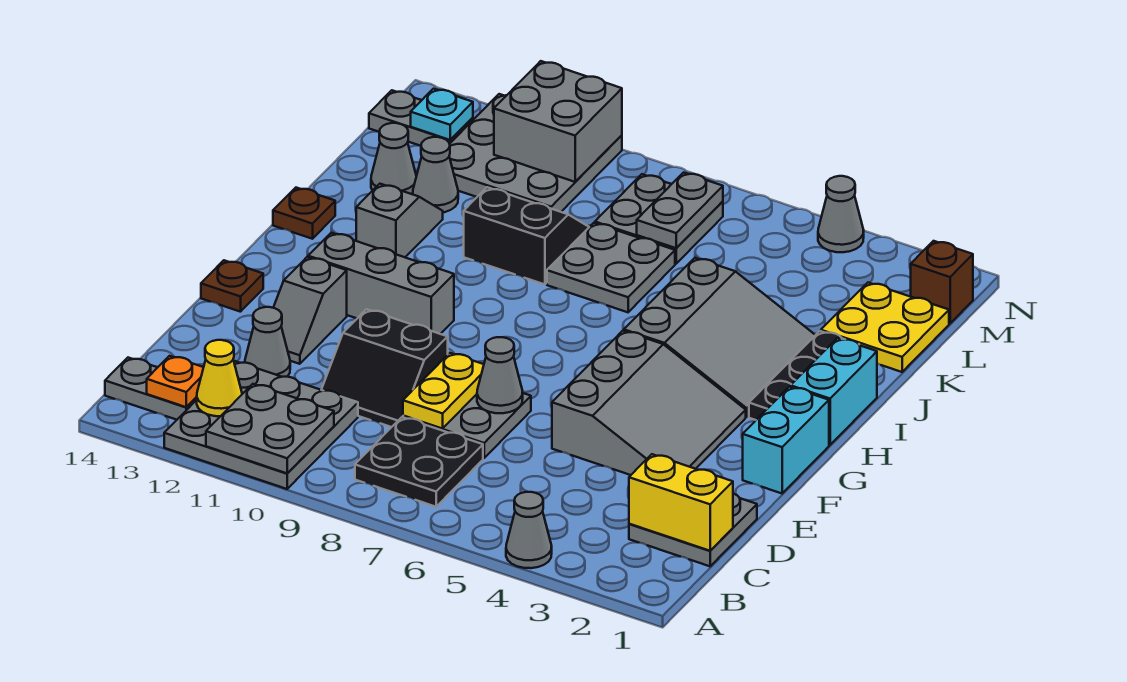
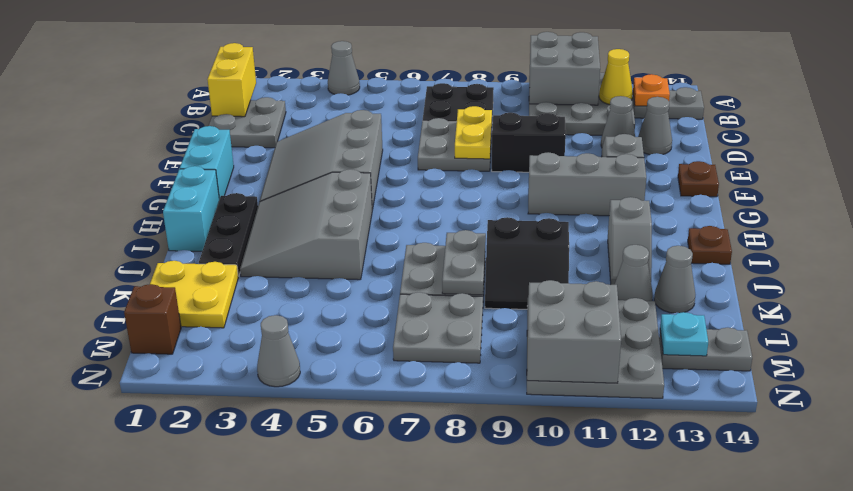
grey 2x2 plate [206,384,334,473] -> grey 2x2 brick [529,32,600,105]
yellow 1x2 brick [629,454,733,551] -> yellow 1x2 brick turned to [207,43,256,117]
grey 1x1 cone [477,337,523,413] -> grey 1x1 cone moved to [638,97,672,155]
grey 1x2 plate [637,173,723,248] -> grey 1x2 plate moved to [442,230,486,295]

